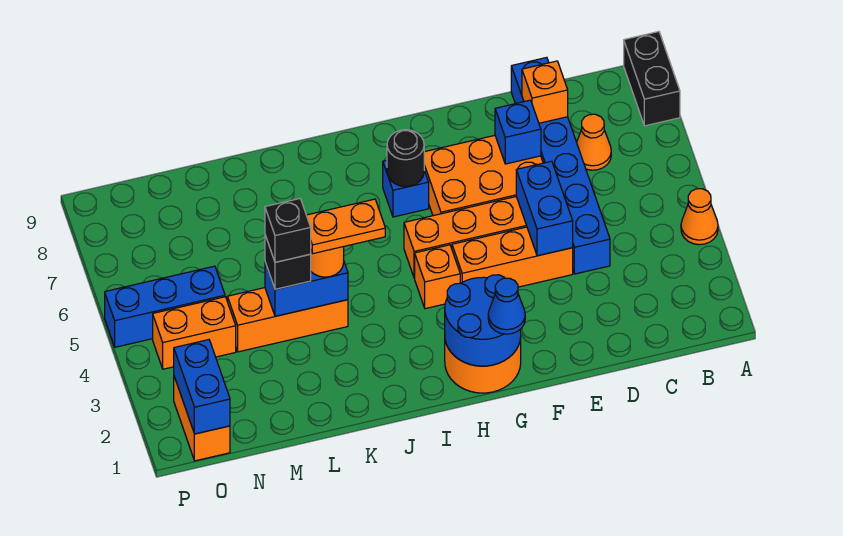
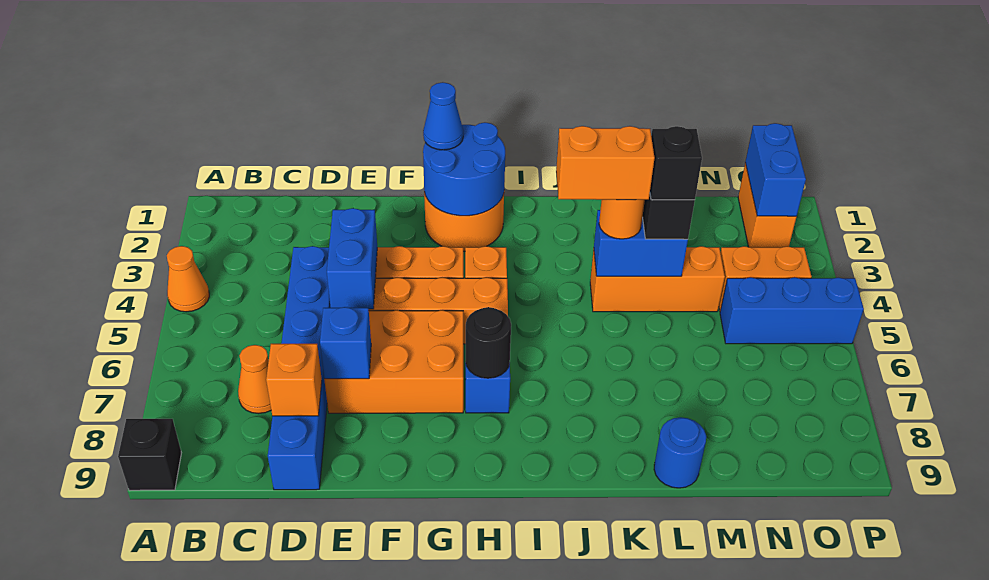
black 1x2 brick [624,32,680,126] -> black 1x1 brick [118,419,181,490]
orange 1x2 plate [306,199,385,253] -> orange 1x2 brick [556,126,654,200]
none -> blue 1x1 round brick [654,417,706,488]

